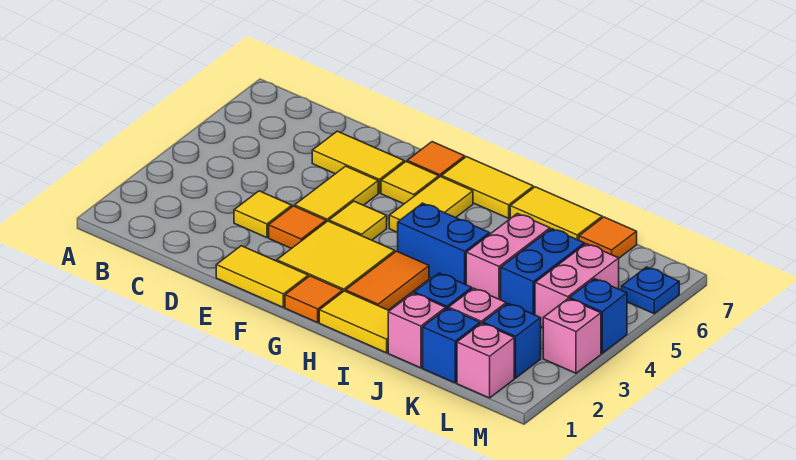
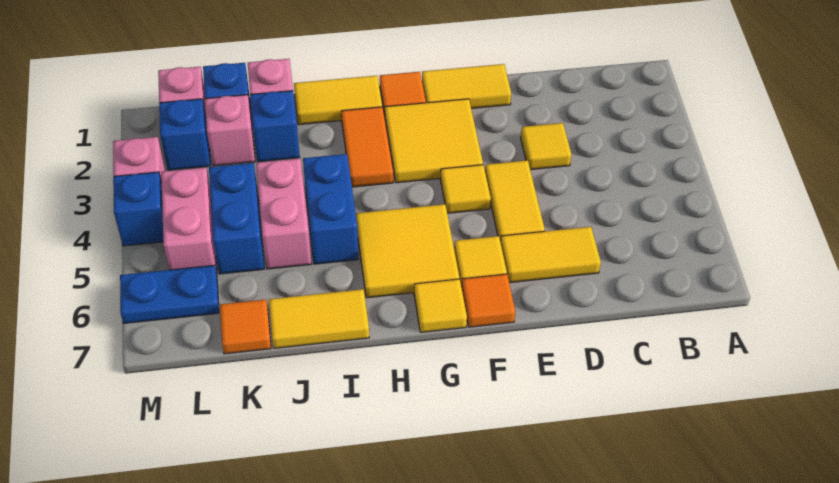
orange 1x1 tile [269,206,326,249] -> none
yellow 1x2 tile [389,177,473,232] -> yellow 2x2 tile [356,204,459,298]
yellow 1x2 tile [442,157,533,218] -> yellow 1x1 tile [414,279,467,332]
blue 1x2 brick [398,203,490,285] -> blue 1x2 brick turned to [303,154,359,264]
blue 1x1 plate [622,267,679,314] -> blue 1x2 plate [120,265,219,323]

